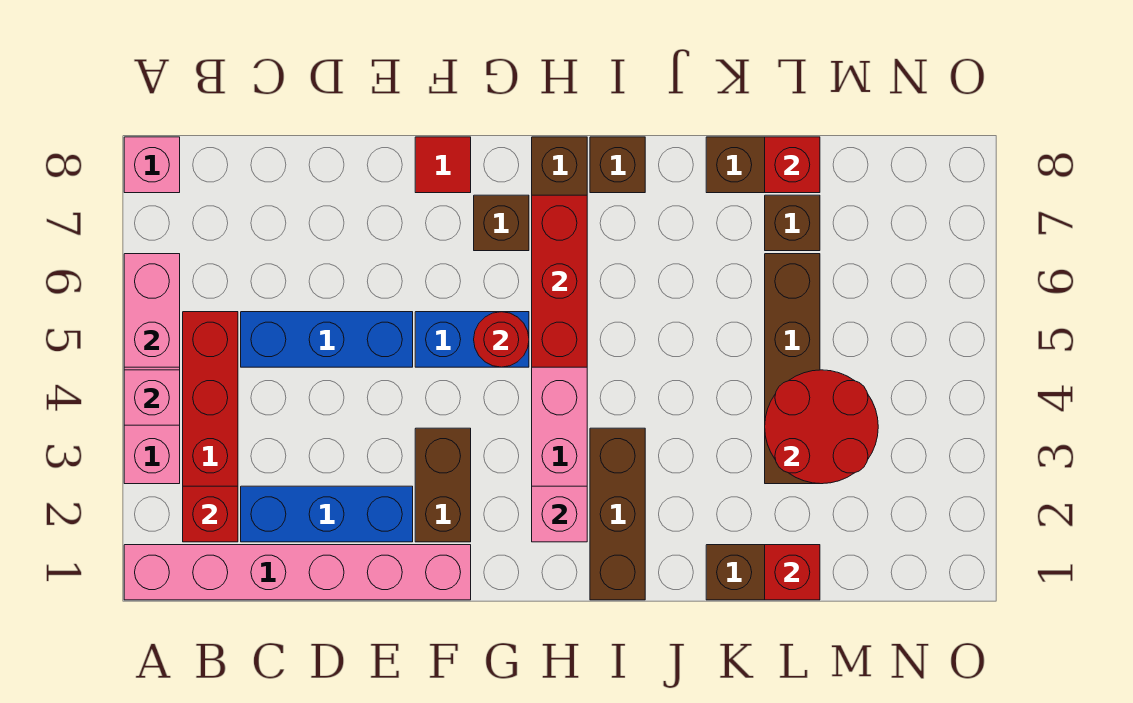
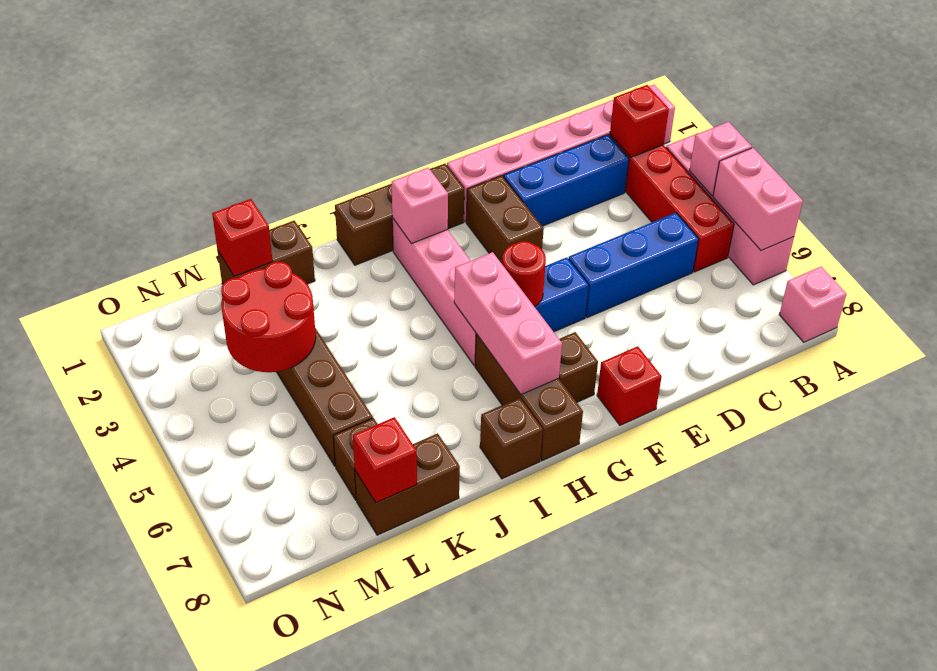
red 1x1 tile [415,137,471,193] -> red 1x1 brick [597,346,662,425]
red 1x3 brick [532,195,587,367] -> pink 1x3 brick [454,252,562,394]
brown 1x3 brick [590,428,645,600] -> brown 1x3 brick turned to [335,164,464,265]

